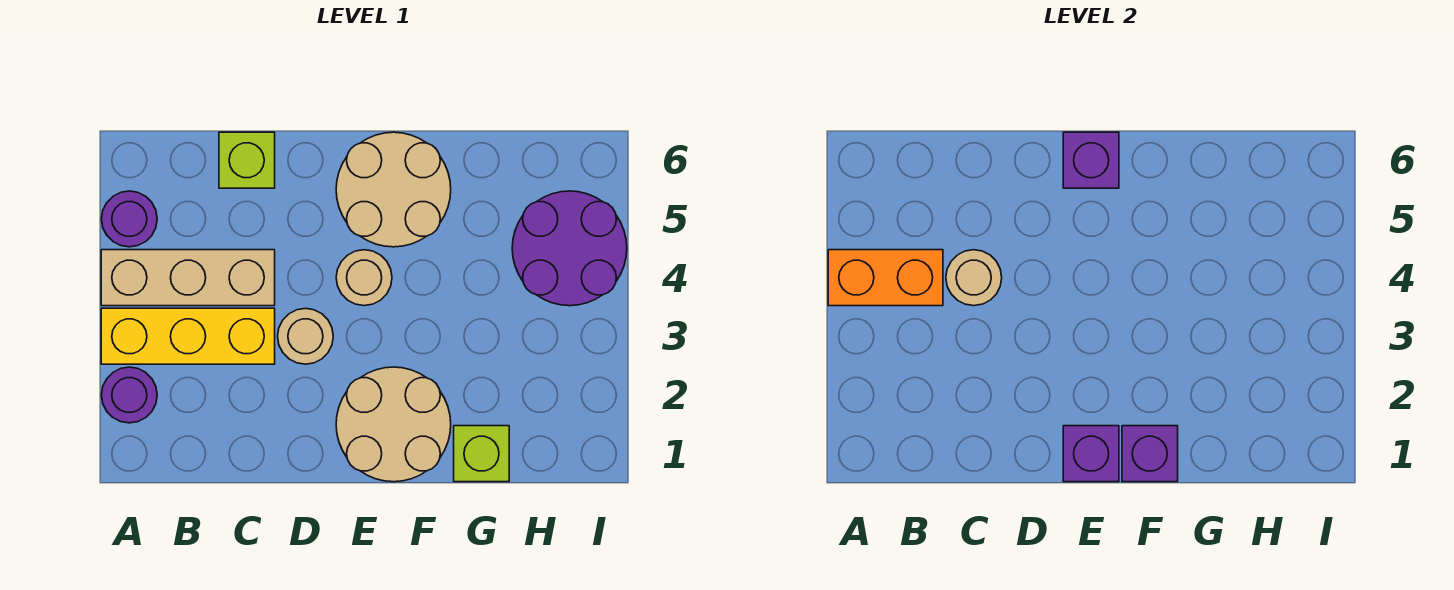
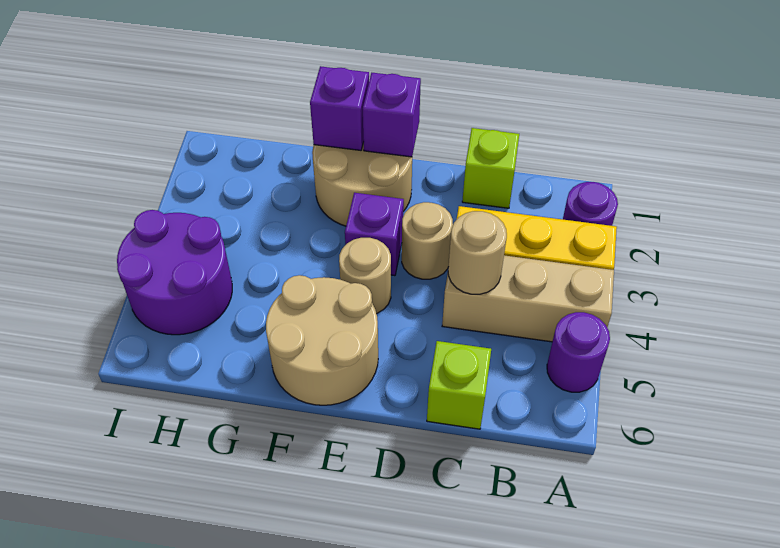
orange 1x2 brick [828,250,943,306] -> none
purple 1x1 brick [1063,132,1119,188] -> purple 1x1 brick moved to [345,193,404,276]
lime 1x1 brick [454,426,509,482] -> lime 1x1 brick moved to [462,128,519,208]

